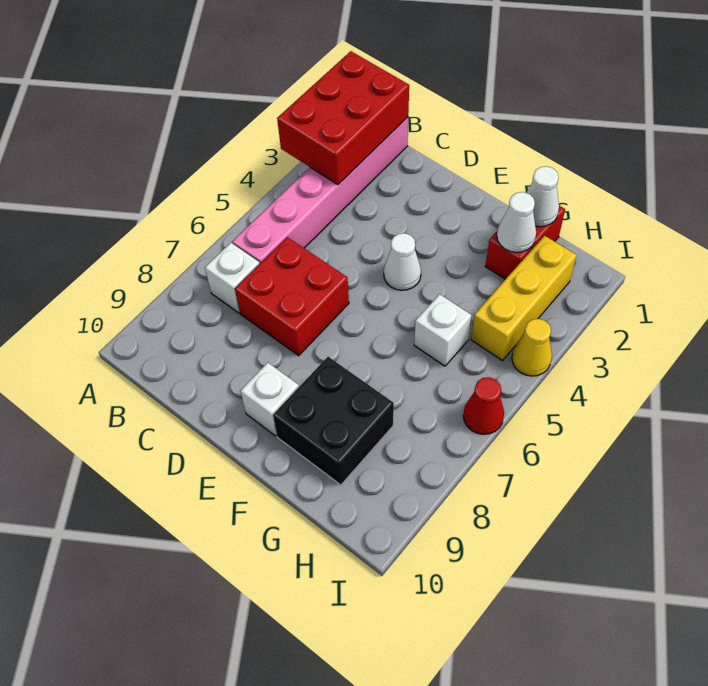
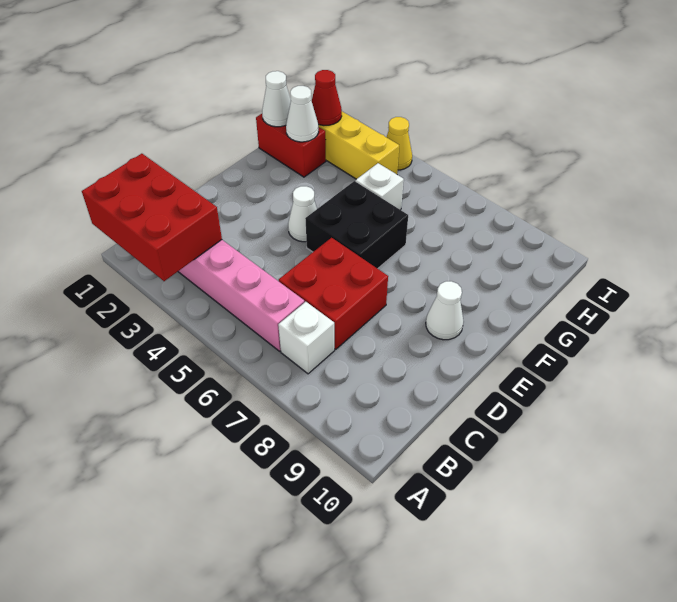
white 1x1 brick [240,363,299,436] -> white 1x1 cone [426,281,464,340]
black 2x2 brick [273,357,394,485] -> black 2x2 brick moved to [305,181,408,269]
red 1x1 cone [463,377,504,434] -> red 1x1 cone moved to [311,70,342,125]

